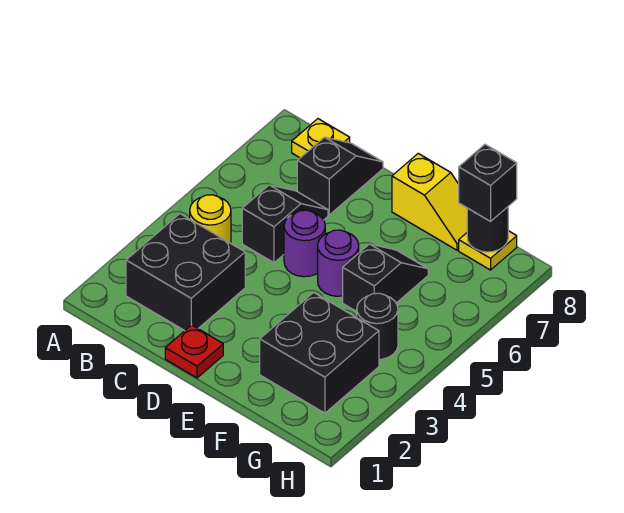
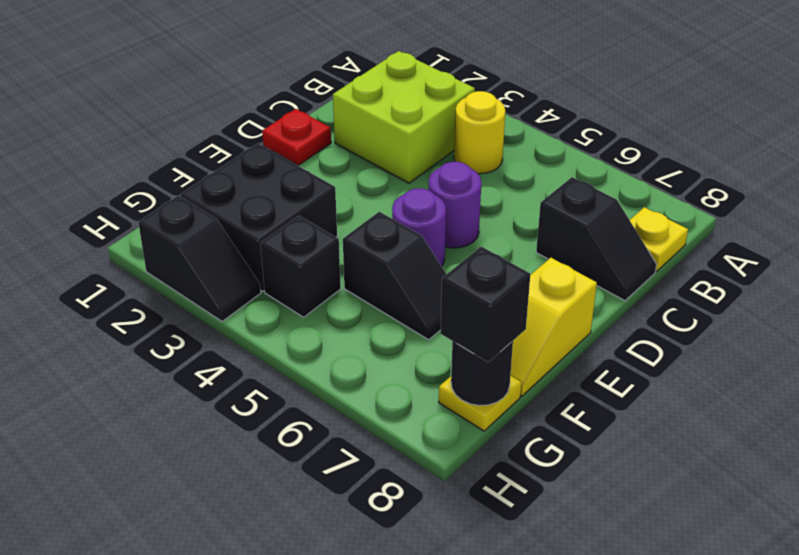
black 2x2 brick [126,214,245,331] -> lime 2x2 brick [333,51,475,183]
black 1x2 slope [242,185,328,263] -> black 1x2 slope moved to [138,196,261,321]
black 1x1 round brick [357,293,398,359] -> black 1x1 brick [260,216,341,317]

